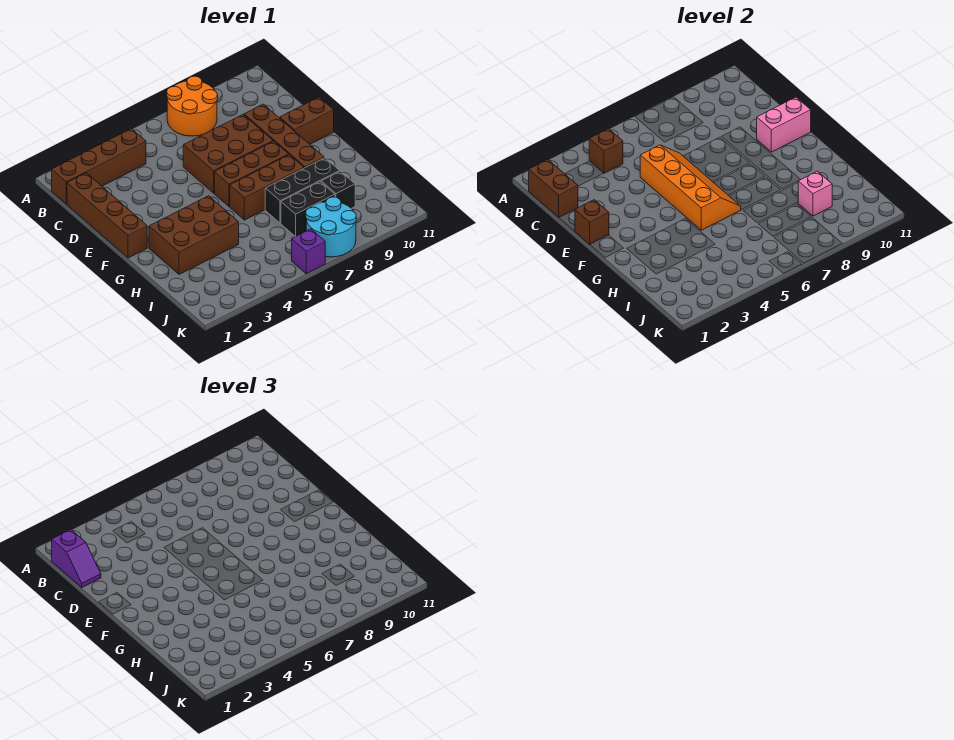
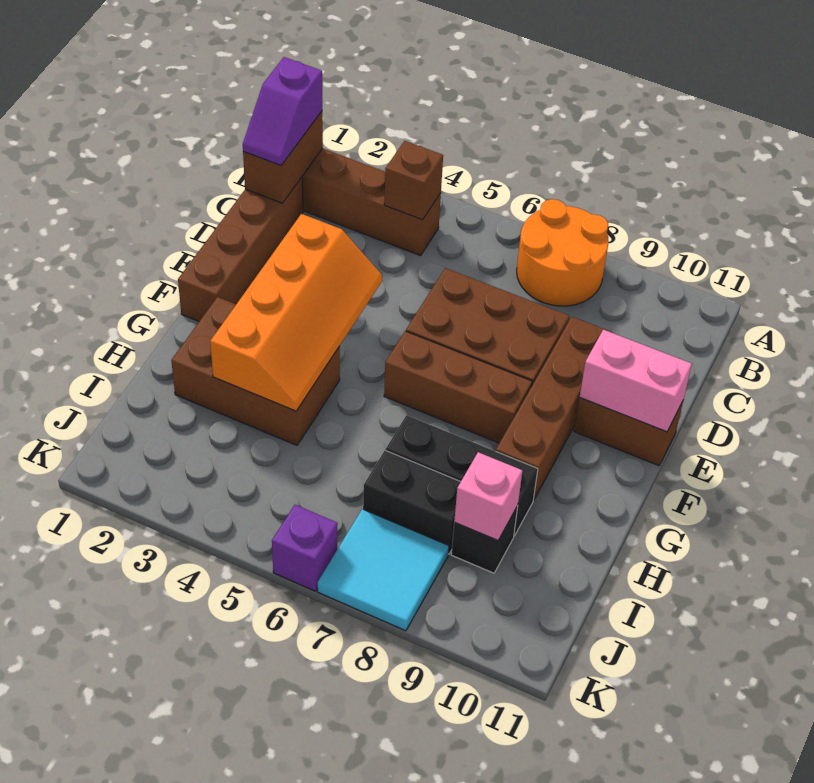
orange 2x4 slope [640,145,741,230] -> orange 2x4 slope moved to [210,214,382,411]
brown 1x1 brick [575,200,609,244] -> none
brown 1x3 brick [230,155,304,220] -> none
cyan 2x2 round brick [306,197,356,257] -> cyan 2x2 tile [318,509,449,631]

